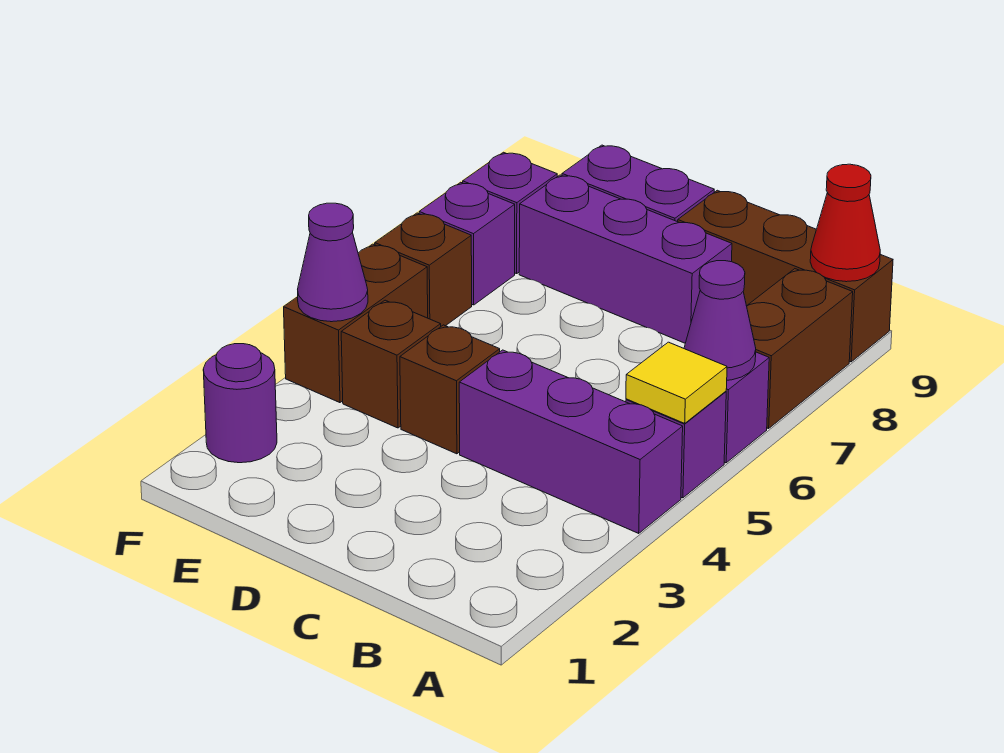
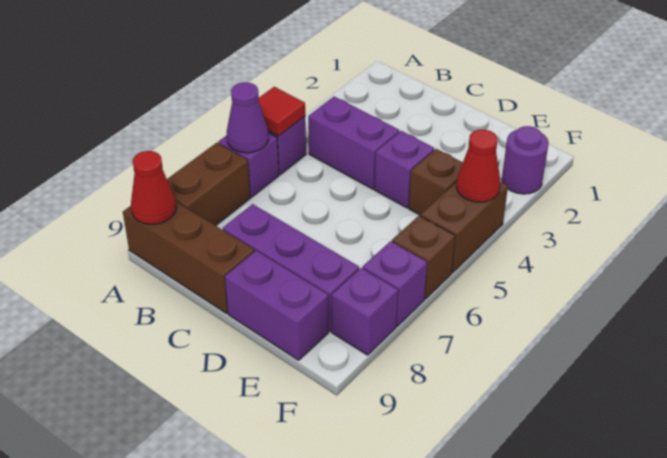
purple 1x3 brick [459,350,683,533] -> purple 1x2 brick [308,97,399,189]
yellow 1x1 tile [626,342,727,423] -> red 1x1 tile [258,87,305,136]
brown 1x1 brick [400,325,500,454] -> purple 1x1 brick [374,131,434,208]
purple 1x1 cone [298,203,368,322] -> red 1x1 cone [456,130,501,202]

